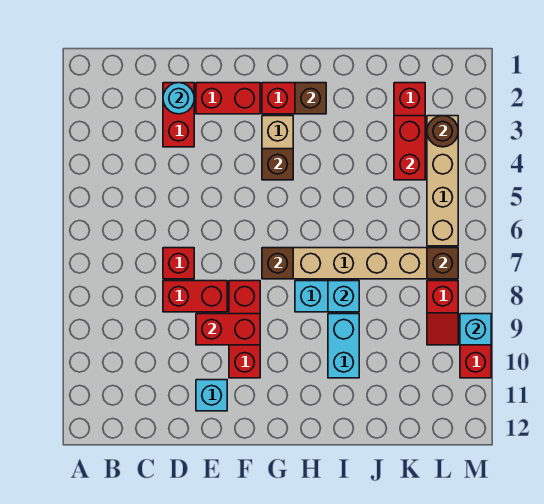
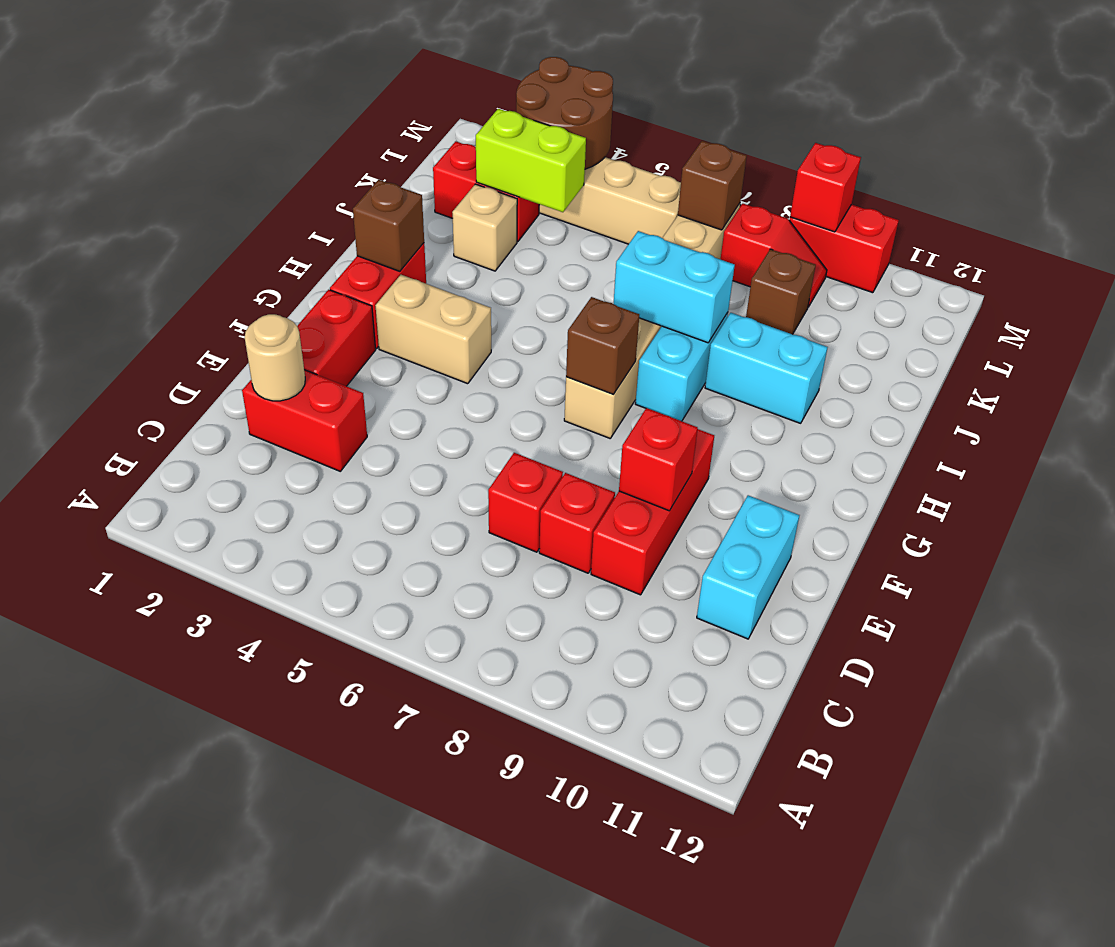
cyan 1x1 round brick [163,83,194,114] -> tan 1x1 round brick [245,314,305,401]
red 1x2 brick [163,281,227,312] -> red 1x1 brick [539,473,615,573]
red 1x2 brick [196,314,260,345] -> red 1x1 brick [619,408,698,511]
cyan 1x1 brick [196,380,227,411] -> cyan 1x2 brick [697,495,799,639]
red 1x3 brick [229,281,260,378] -> red 1x3 brick turned to [591,429,714,595]
brown 1x1 brick [262,149,293,180] -> brown 1x1 brick moved to [746,249,816,334]
cyan 1x1 brick [328,281,359,312] -> cyan 1x2 brick [614,231,735,343]
none -> tan 1x1 brick [452,184,517,271]
red 1x2 brick [394,116,425,180] -> lime 1x2 brick [476,109,586,212]
brown 1x1 round brick [427,116,458,147] -> brown 2x2 round brick [516,57,613,169]
cyan 1x1 brick [460,314,491,345] -> red 1x1 brick [790,143,861,232]

